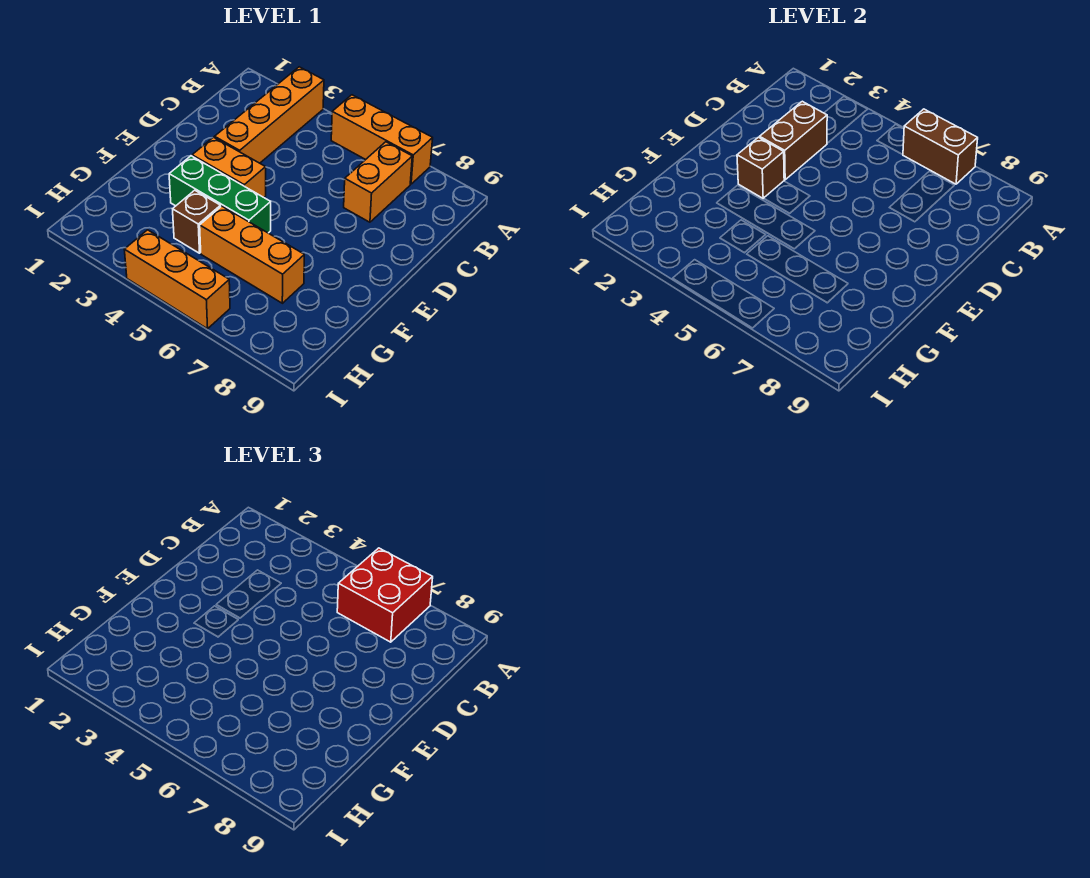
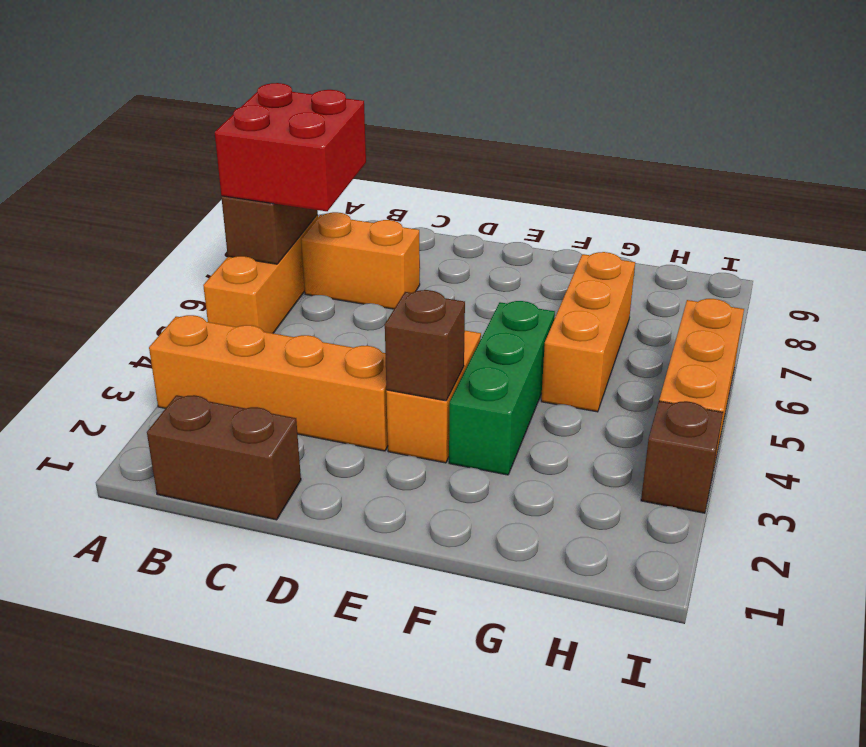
brown 1x2 brick [760,101,827,180] -> brown 1x2 brick moved to [147,395,301,520]
brown 1x1 brick [173,190,221,253] -> brown 1x1 brick moved to [641,401,723,513]

